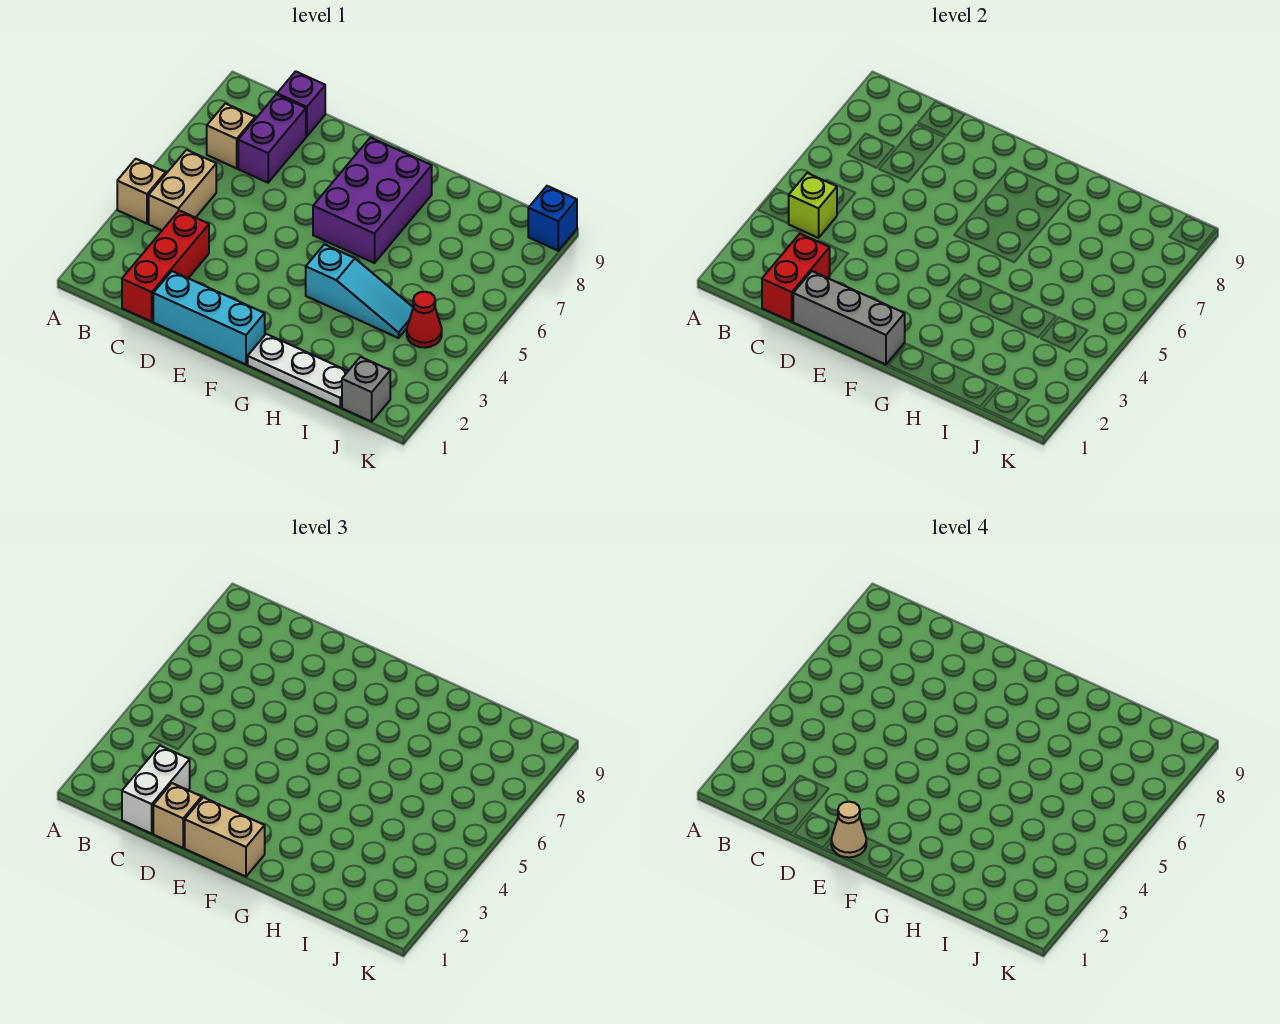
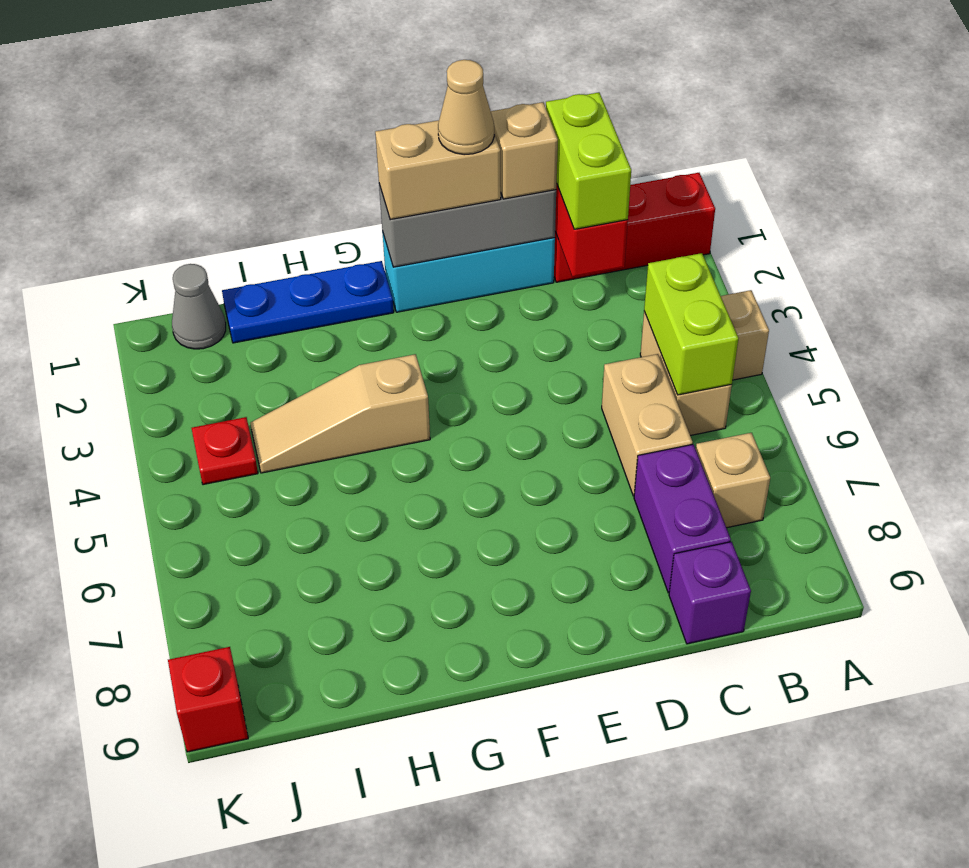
lime 1x1 brick [789,173,837,238] -> lime 1x2 brick [644,253,738,395]
red 1x3 brick [122,210,209,322] -> red 1x3 brick turned to [554,173,715,282]
white 1x2 brick [122,746,190,834] -> lime 1x2 brick [546,93,631,229]
none -> tan 1x2 brick [602,354,693,496]
purple 2x3 brick [313,138,432,263] -> none
white 1x3 plate [248,334,348,407] -> blue 1x3 plate [222,261,394,343]
cyan 1x3 slope [306,244,413,338] -> tan 1x3 slope [250,354,430,473]
grey 1x1 brick [342,357,390,422] -> grey 1x1 cone [172,264,226,349]
red 1x1 cone [407,292,442,348] -> red 1x1 plate [192,417,258,485]
blue 1x1 brick [528,186,577,251] -> red 1x1 brick [168,647,248,752]

